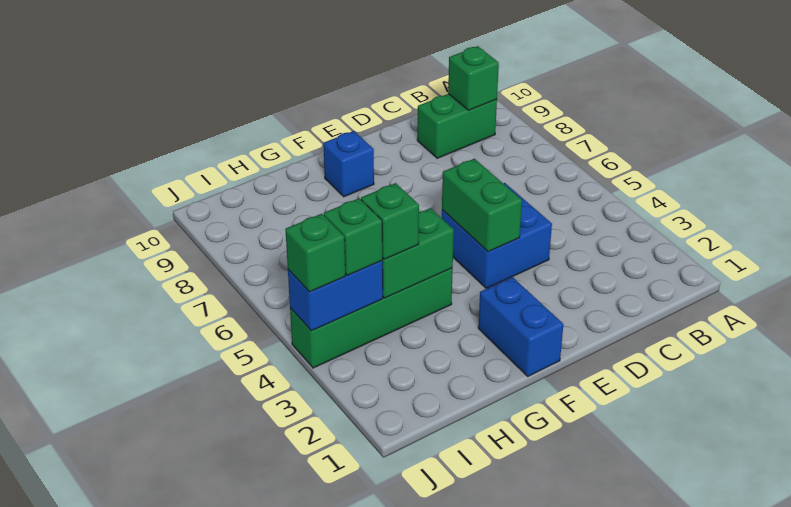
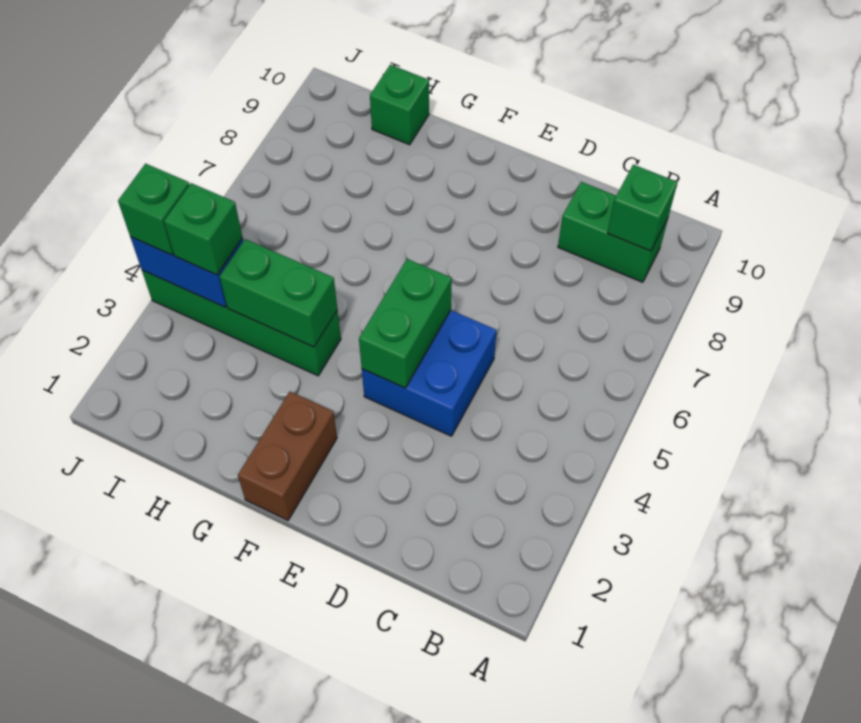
blue 1x2 brick [478,277,563,376] -> brown 1x2 brick [238,392,337,520]
blue 1x1 brick [323,131,374,197] -> none
green 1x1 brick [361,183,419,259] -> green 1x1 brick moved to [370,65,429,145]

